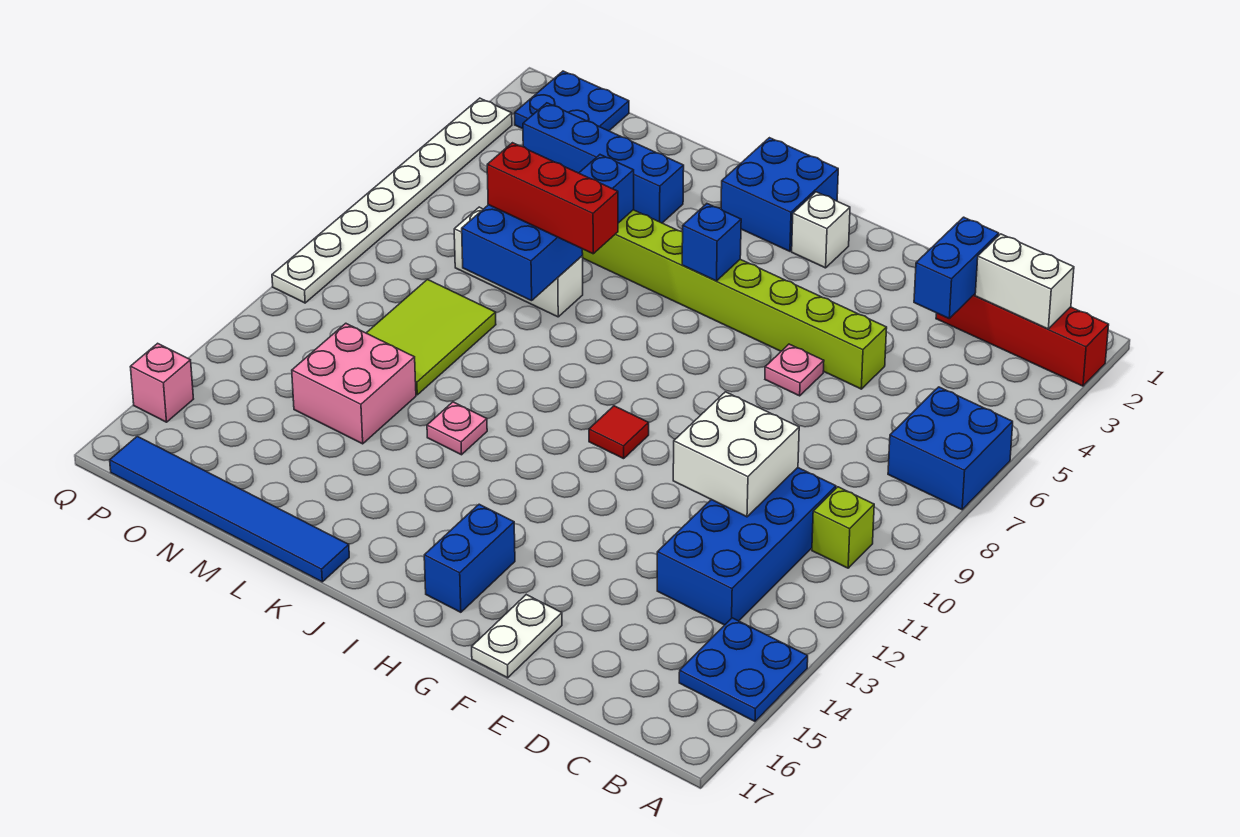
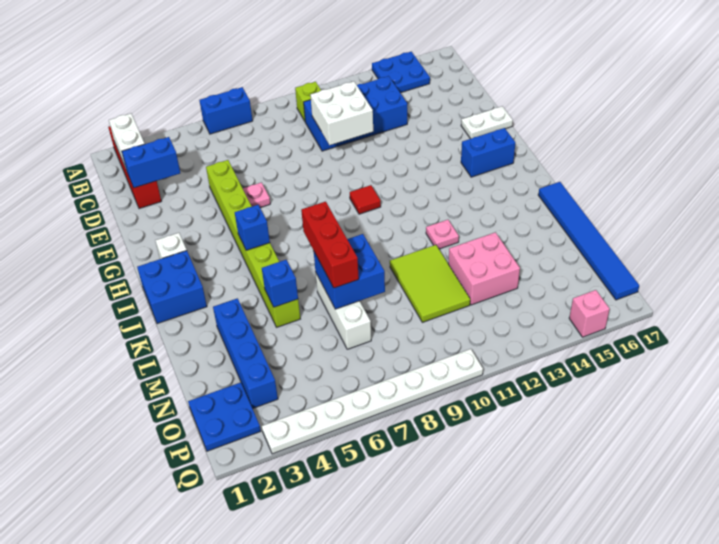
blue 2x2 brick [888,387,1013,510] -> blue 1x2 brick [199,87,253,134]
lime 2x3 tile [367,279,496,395] -> lime 2x3 tile turned to [390,245,470,322]

